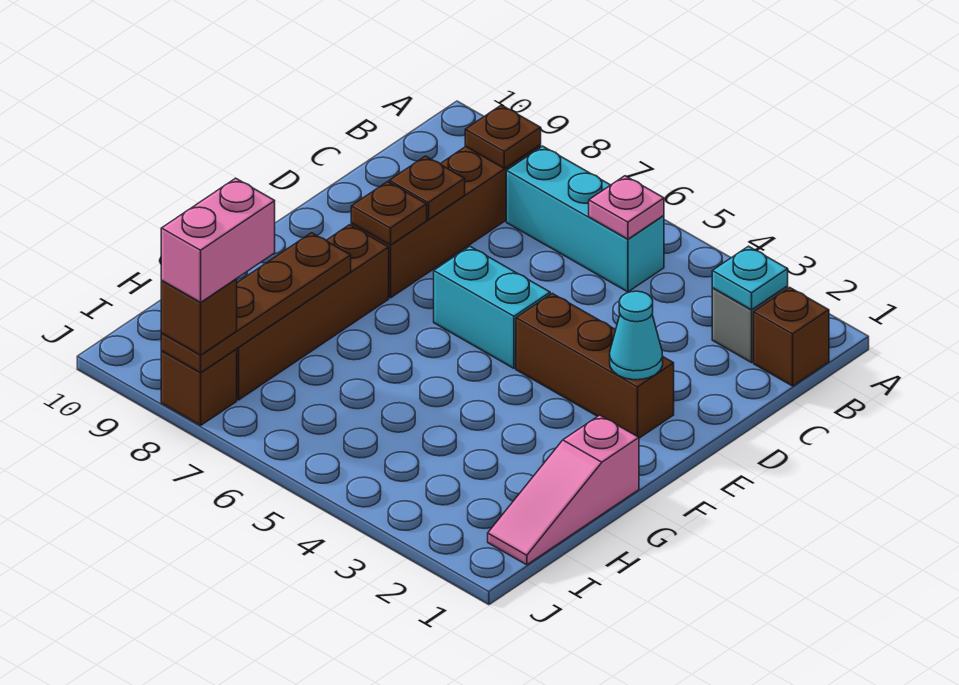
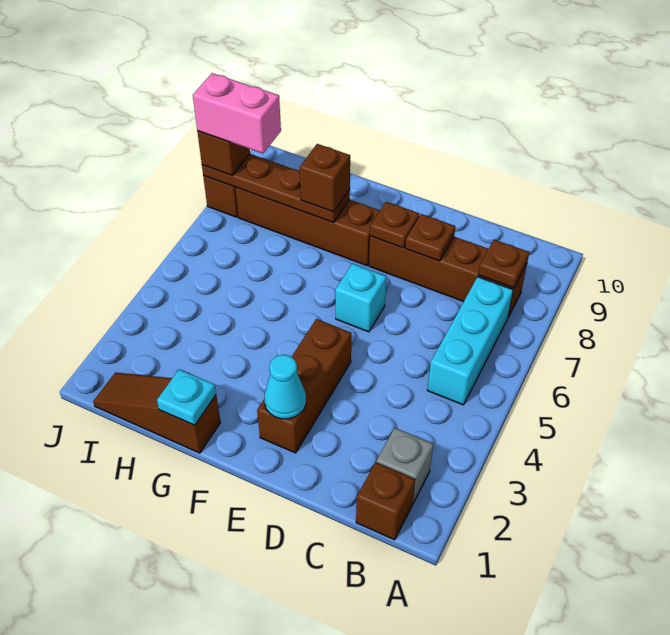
cyan 1x1 plate [712,246,788,310] -> cyan 1x1 plate moved to [157,369,216,425]
pink 1x1 plate [589,176,664,239] -> none
cyan 1x2 brick [434,246,550,368] -> cyan 1x1 brick [335,264,386,332]
pink 1x3 slope [488,415,639,565] -> brown 1x3 slope [93,372,220,453]
none -> brown 1x1 brick [300,144,350,212]

